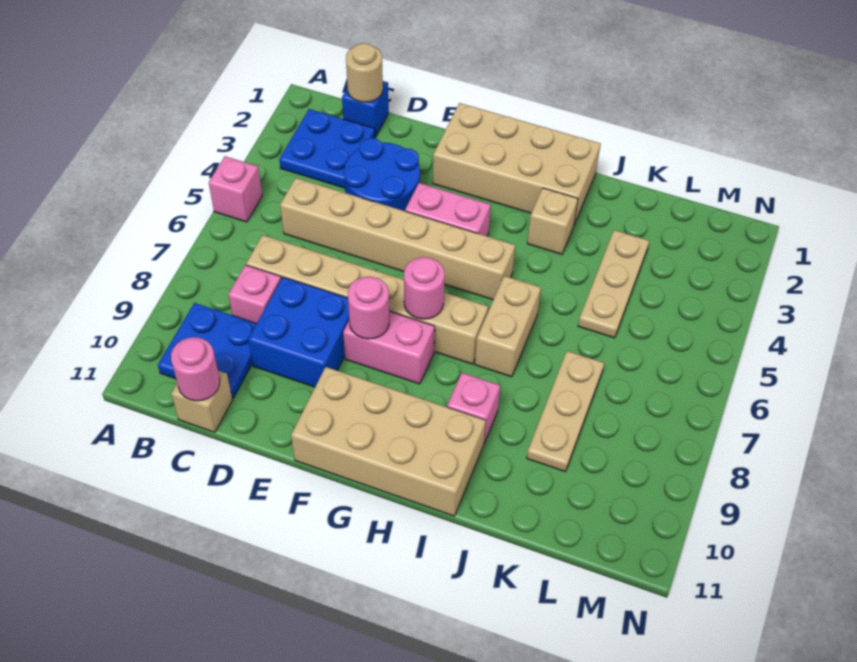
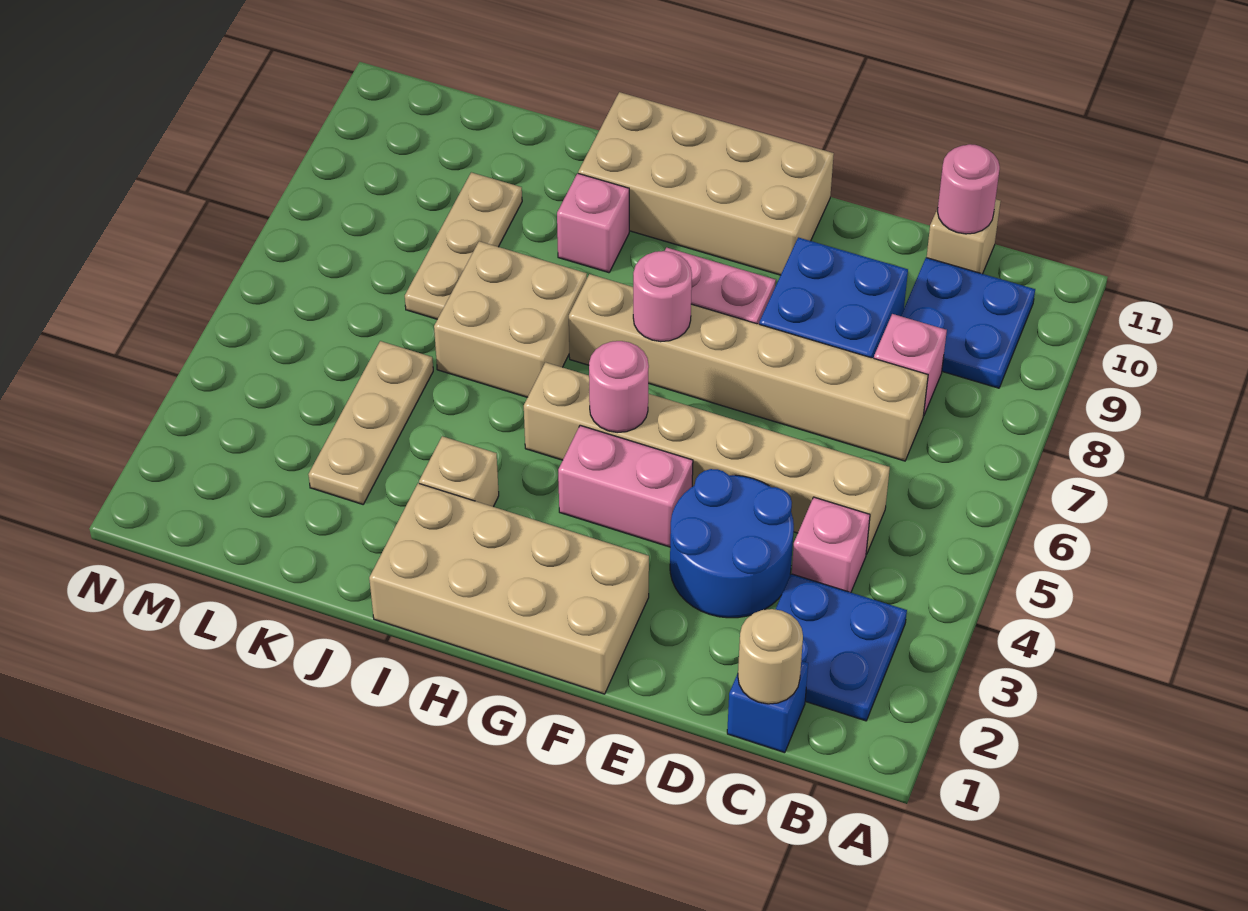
pink 1x1 brick [209,156,262,222] -> pink 1x1 brick moved to [792,497,870,592]
pink 1x1 round brick [348,276,389,339] -> pink 1x1 round brick moved to [589,341,649,433]
tan 1x2 brick [475,276,541,377] -> tan 2x2 brick [434,241,587,397]

